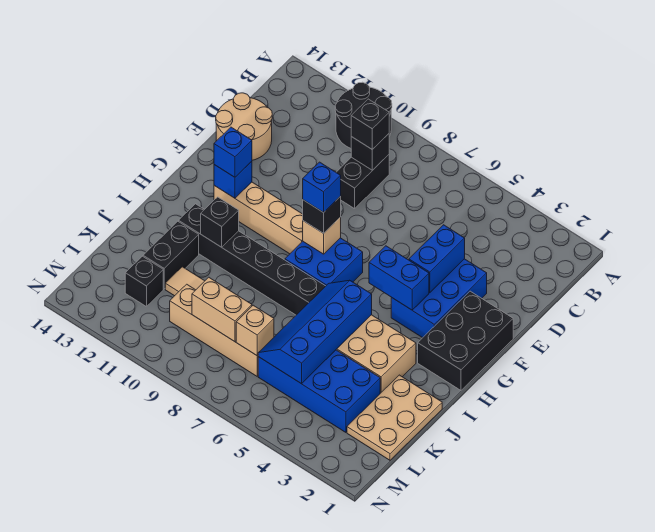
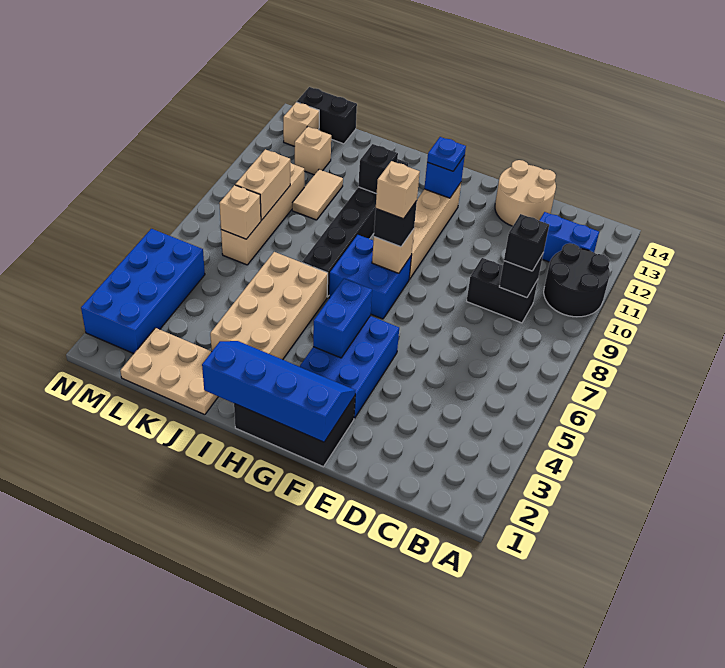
blue 2x3 brick [391,259,487,338] -> blue 2x3 brick turned to [299,316,399,418]
blue 1x2 brick [409,225,465,293] -> blue 1x2 brick moved to [539,212,599,262]
blue 1x1 brick [303,162,341,213] -> tan 1x1 brick [376,161,420,219]
blue 1x1 brick [214,127,252,177] -> blue 1x1 plate [427,137,466,171]
blue 2x4 slope [258,280,372,384] -> blue 2x4 slope moved to [202,341,356,442]
black 1x2 brick [143,221,199,289] -> black 1x2 brick moved to [297,87,357,144]
blue 2x4 brick [258,350,380,432] -> blue 2x4 brick moved to [81,229,205,354]
black 1x1 brick [125,256,163,307] -> tan 1x1 brick [295,127,331,175]
none -> tan 1x1 brick [283,102,319,146]

